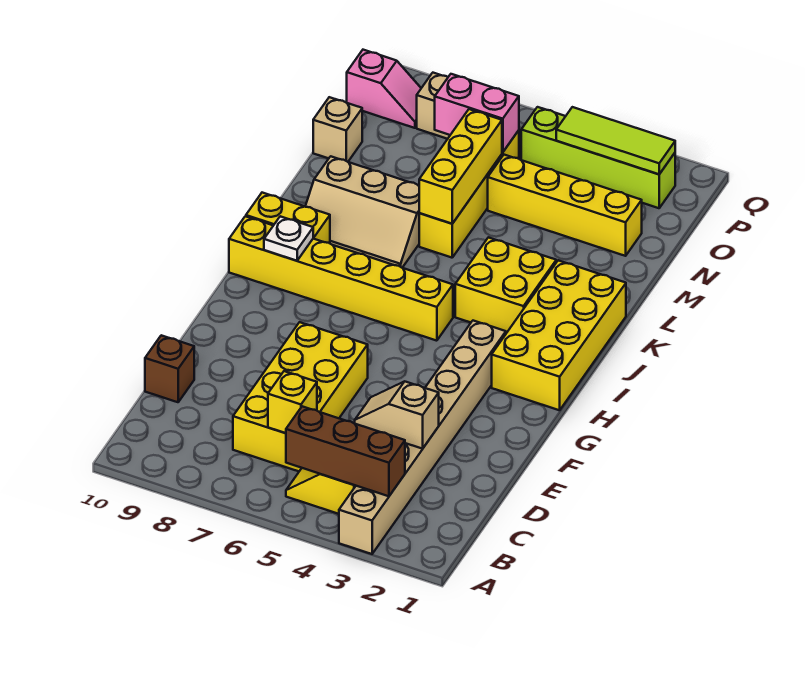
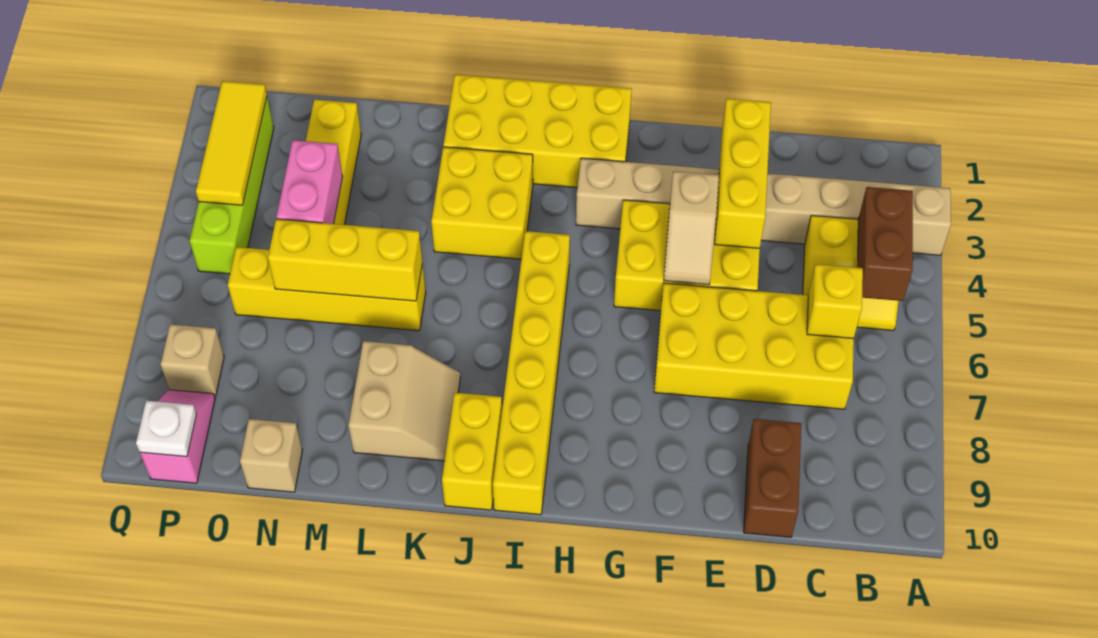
brown 1x3 brick [286,406,405,496] -> brown 1x2 brick [857,187,913,301]
tan 1x2 slope [355,381,439,449] -> tan 1x2 slope moved to [664,171,719,285]
brown 1x1 brick [145,335,194,402] -> brown 1x2 brick [744,419,801,537]
none -> yellow 1x3 brick [715,98,771,248]
none -> yellow 2x3 brick [614,200,760,311]
white 1x1 plate [264,216,313,261] -> white 1x1 plate moved to [136,401,197,457]
tan 2x3 slope [305,156,419,268] -> tan 2x2 slope [348,341,460,461]
pink 1x2 brick [435,74,519,152] -> pink 1x2 brick moved to [276,140,343,224]
lime 1x3 tile [556,107,675,174] -> yellow 1x3 tile [196,81,267,205]

